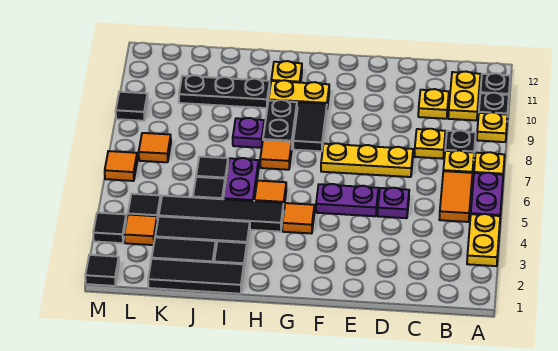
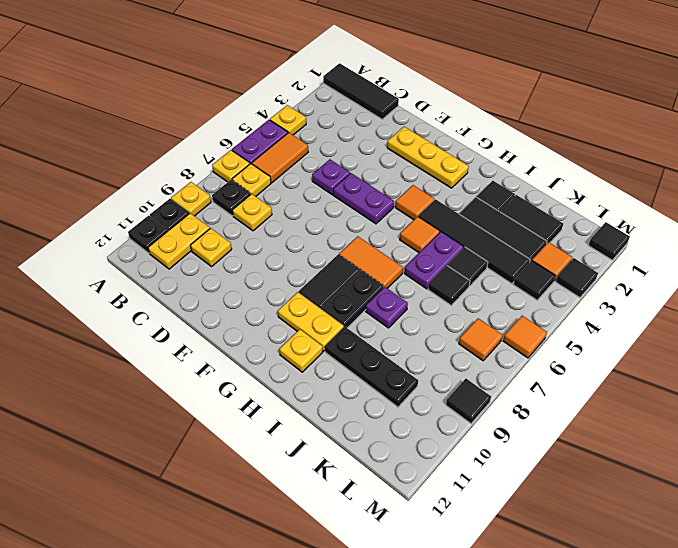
yellow 1x2 plate [467,214,500,266] -> yellow 1x1 plate [270,105,306,135]
yellow 1x3 plate [321,143,413,177] -> yellow 1x3 plate moved to [387,127,469,188]
orange 1x1 tile [260,140,292,170] -> orange 1x2 tile [339,236,403,288]
black 1x3 tile [148,259,244,294] -> black 1x3 tile moved to [323,63,399,119]

